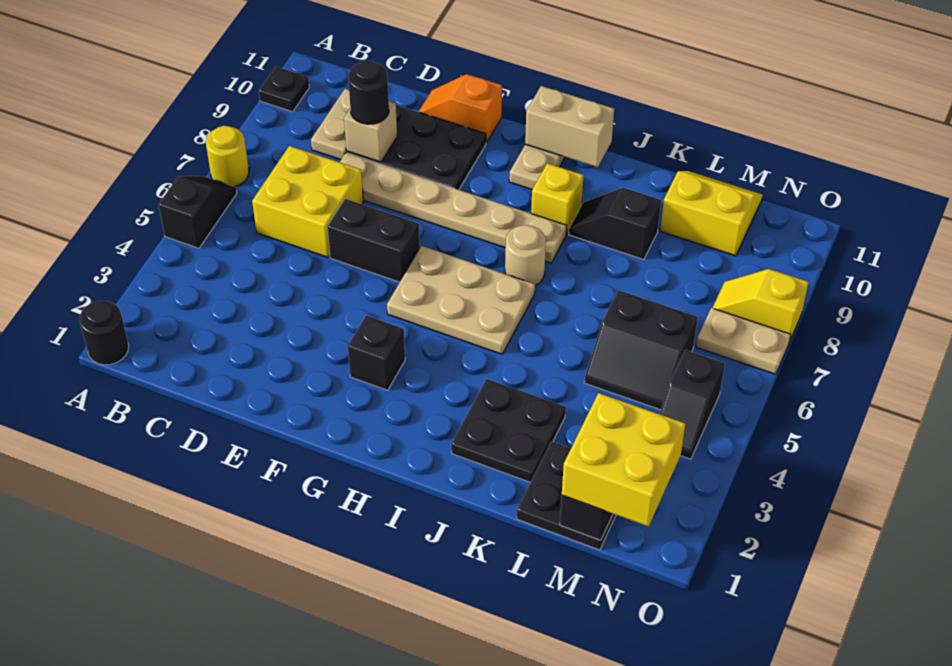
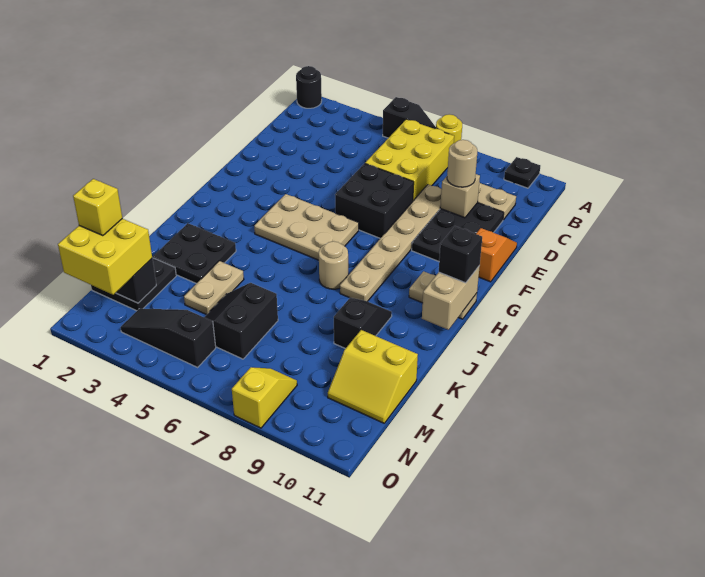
yellow 2x2 brick [252,146,363,257] -> yellow 2x3 brick [365,119,454,201]
black 1x1 round brick [348,61,389,124] -> tan 1x1 round brick [447,140,477,187]
black 1x2 brick [327,199,420,282] -> black 2x2 brick [335,163,414,238]
black 1x1 brick [348,316,405,390] -> black 1x1 brick moved to [439,226,482,283]
tan 2x3 plate [387,246,535,354] -> tan 2x3 plate turned to [254,194,359,260]
yellow 1x1 brick [531,163,584,234] -> yellow 1x1 brick moved to [73,179,122,236]
yellow 2x2 slope [660,171,763,256] -> yellow 2x2 slope turned to [328,330,418,423]
black 1x2 slope [660,350,725,459] -> black 1x3 slope [120,309,216,367]
tan 1x2 plate [696,308,791,374] -> tan 1x2 plate moved to [184,261,244,315]

